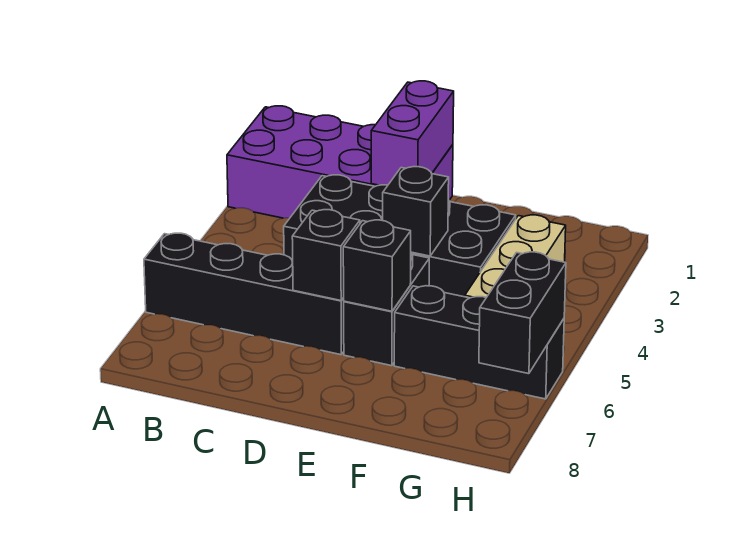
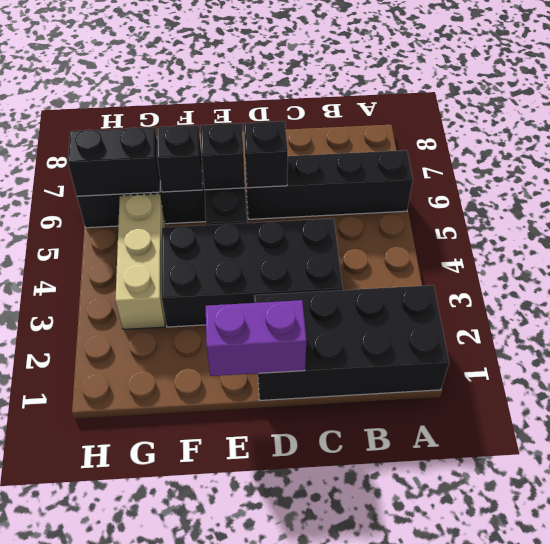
purple 2x4 brick [227,106,453,218] -> black 2x4 brick [254,285,449,400]
purple 1x2 brick [371,81,454,185] -> purple 1x2 brick turned to [206,300,306,376]
black 1x1 brick [383,167,449,256] -> black 1x1 brick moved to [157,125,203,192]
black 1x2 brick [479,252,566,374] -> black 1x2 brick turned to [68,127,160,196]

